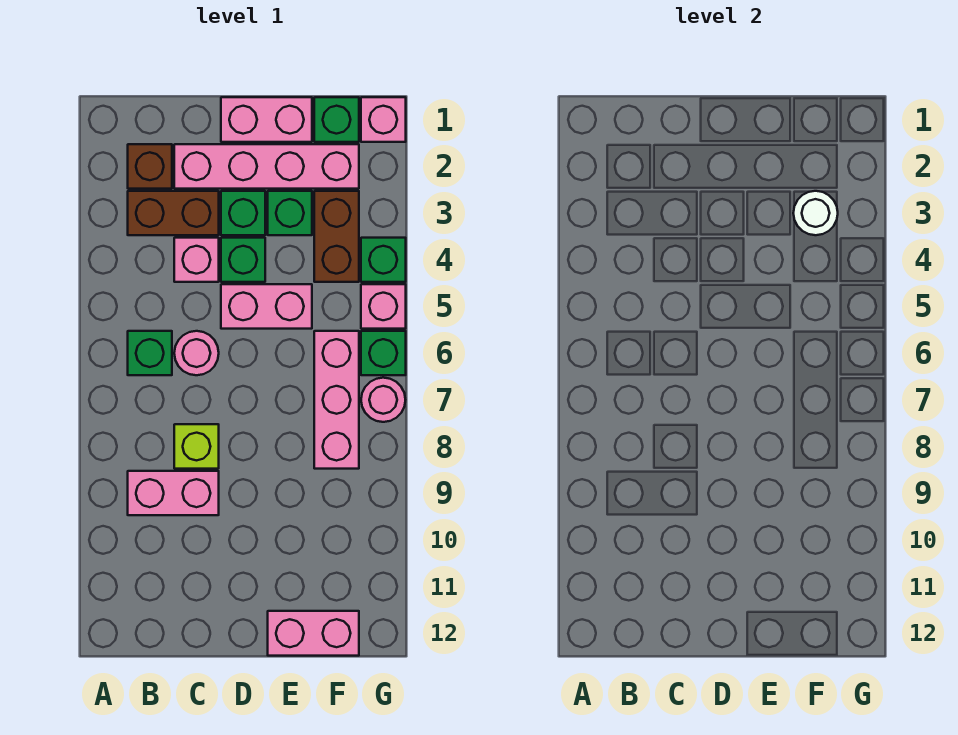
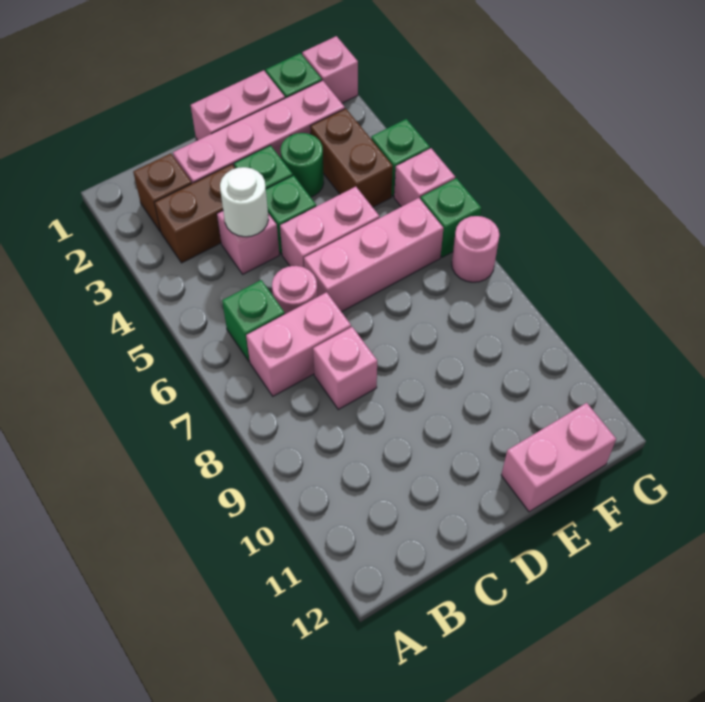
pink 1x2 brick [128,471,219,515] -> pink 1x2 brick moved to [246,292,351,396]
lime 1x1 brick [174,424,219,469] -> pink 1x1 brick [313,327,377,409]
green 1x1 brick [268,191,312,235] -> green 1x1 round brick [280,133,324,197]
white 1x1 round brick [793,191,838,235] -> white 1x1 round brick moved to [220,167,269,237]
pink 1x3 brick [314,331,359,469] -> pink 1x3 brick turned to [304,198,444,312]

